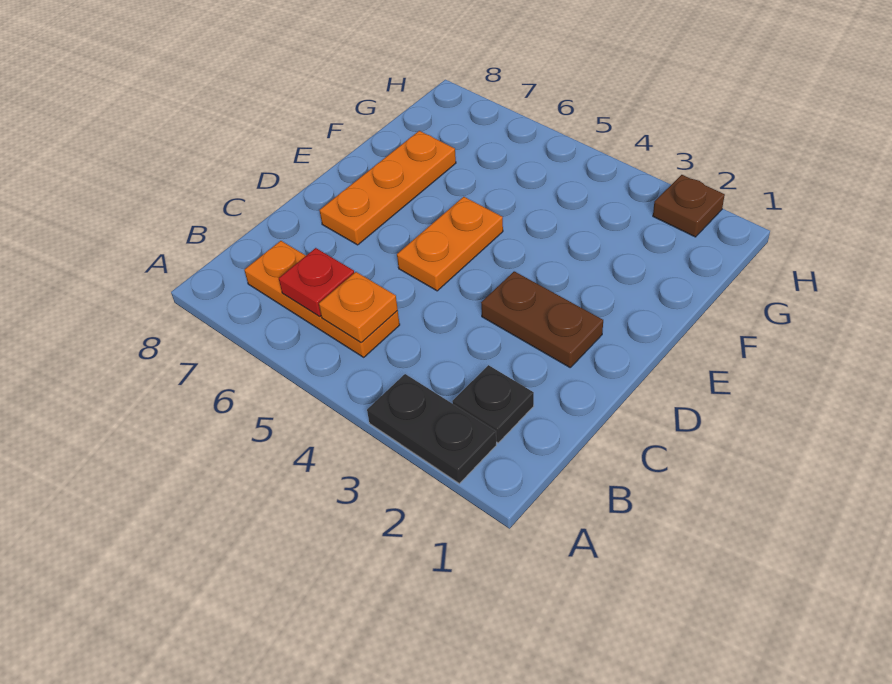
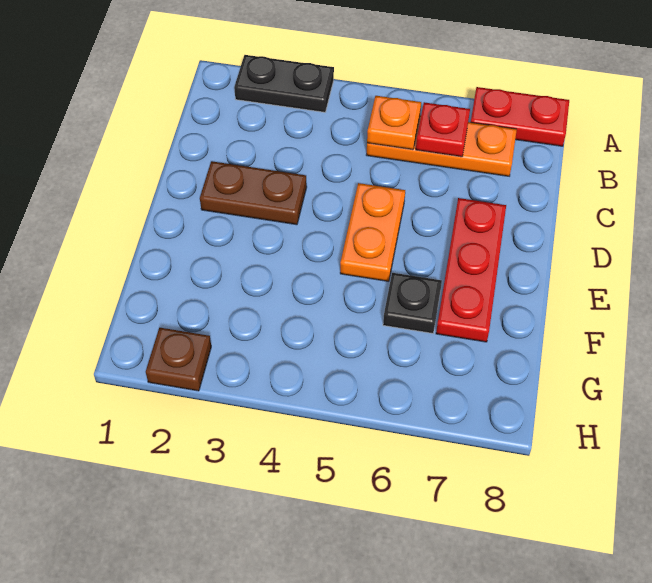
none -> red 1x2 plate [471,87,569,146]
black 1x1 plate [452,365,534,443] -> black 1x1 plate moved to [383,273,442,333]
orange 1x3 plate [319,131,456,245] -> red 1x3 plate [436,198,506,342]

